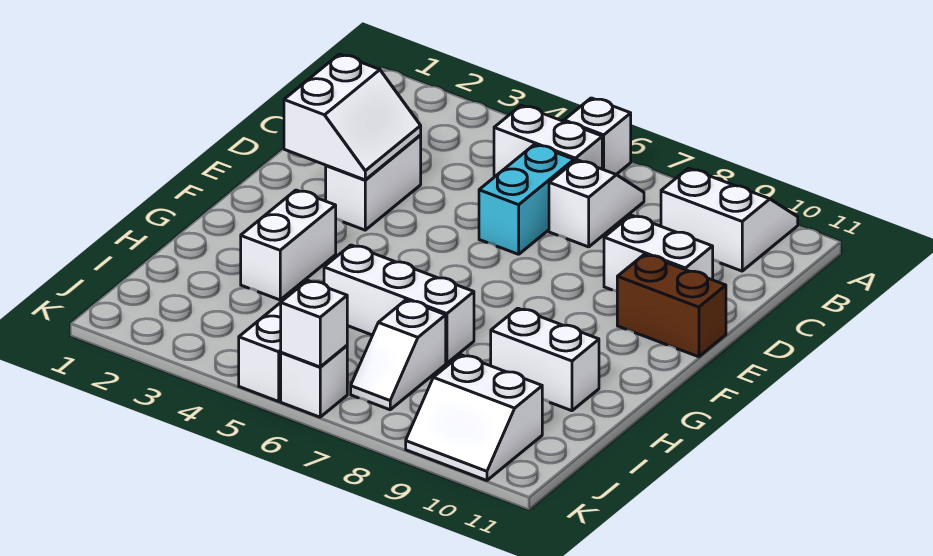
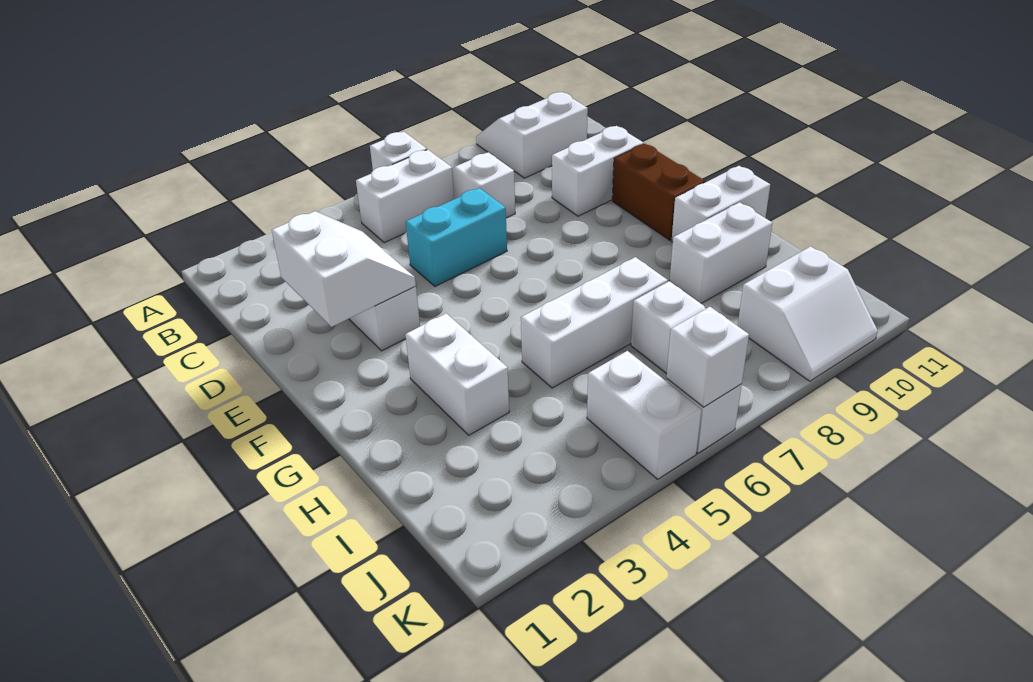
cyan 1x2 brick [479,145,574,254] -> cyan 1x2 brick turned to [406,188,507,286]
brown 1x2 brick [617,254,726,357] -> brown 1x2 brick turned to [612,144,705,240]
none -> white 1x2 brick [671,166,770,242]

